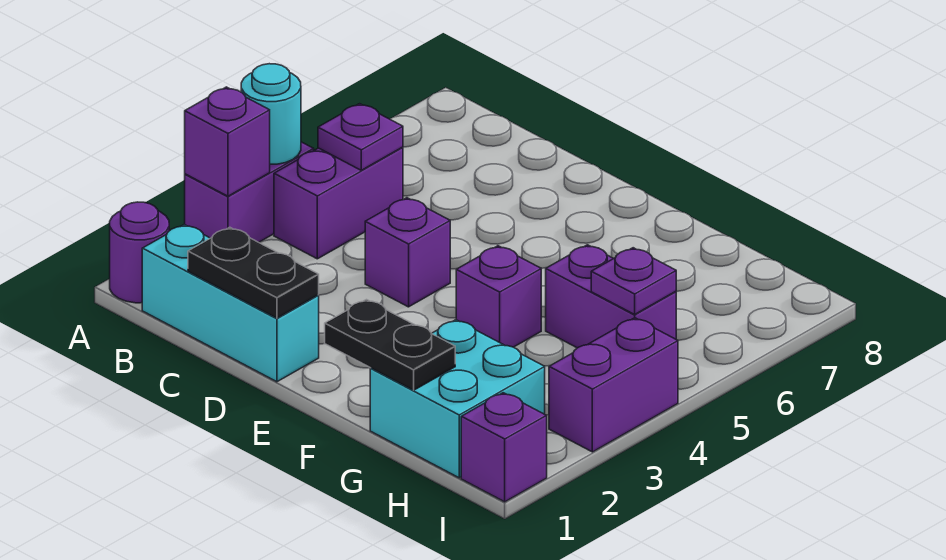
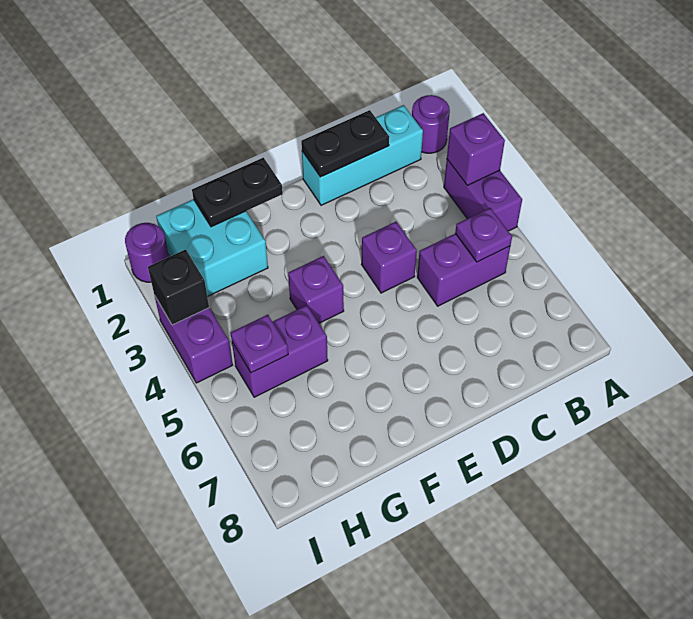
cyan 1x1 round brick [241,64,301,164] -> none
purple 1x2 brick [274,147,403,259] -> purple 1x2 brick turned to [417,234,510,306]
purple 1x1 brick [461,393,547,502] -> purple 1x1 round brick [125,223,169,282]
none -> black 1x1 brick [148,249,209,325]

